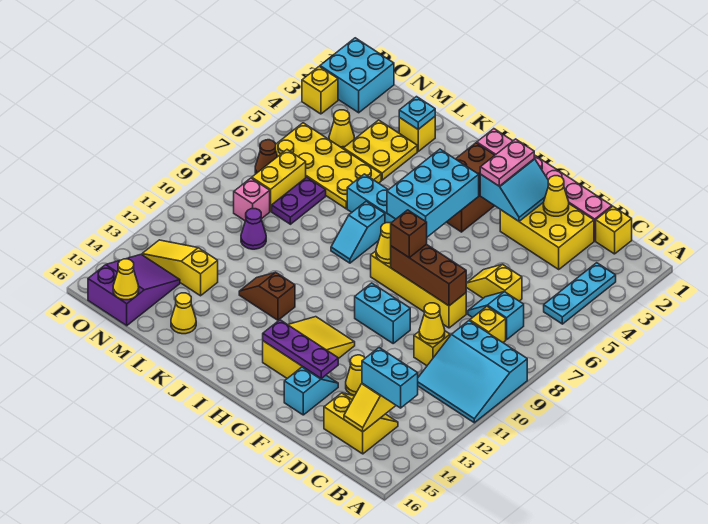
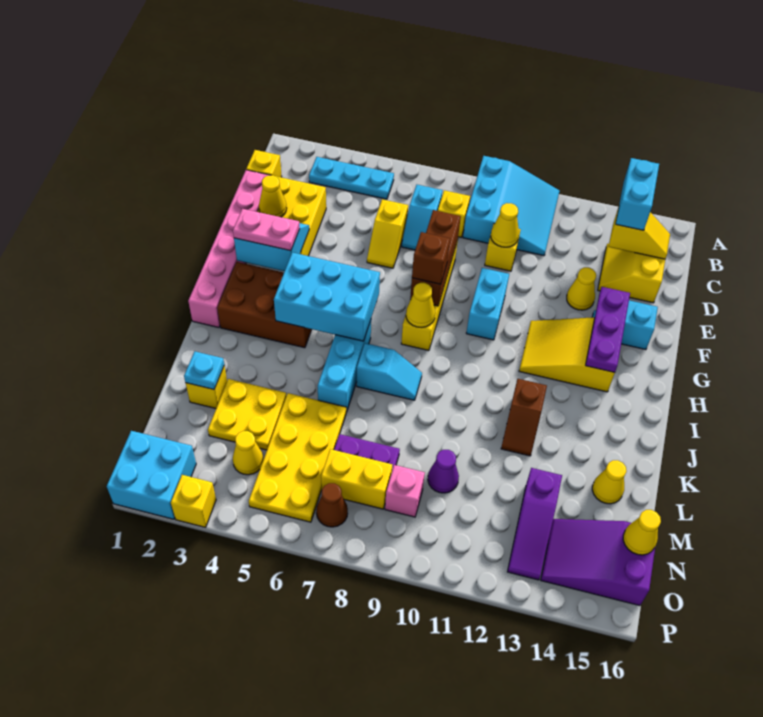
yellow 1x3 slope [142,240,218,296] -> purple 1x3 slope [507,468,562,580]

